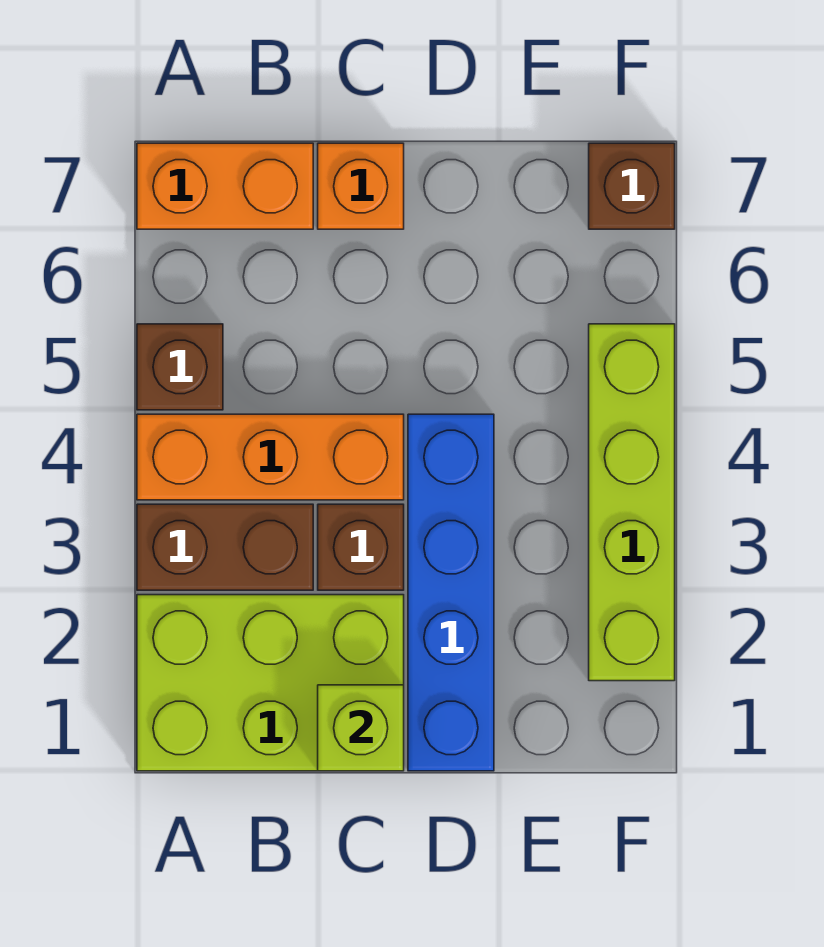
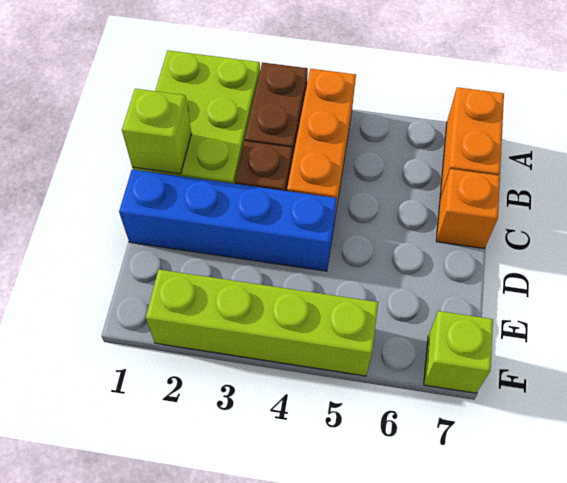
brown 1x1 brick [137,324,223,410] -> none
brown 1x1 brick [589,143,675,229] -> lime 1x1 brick [424,311,493,393]

